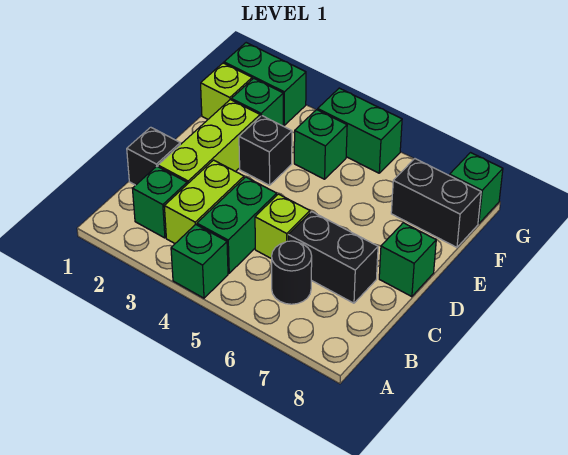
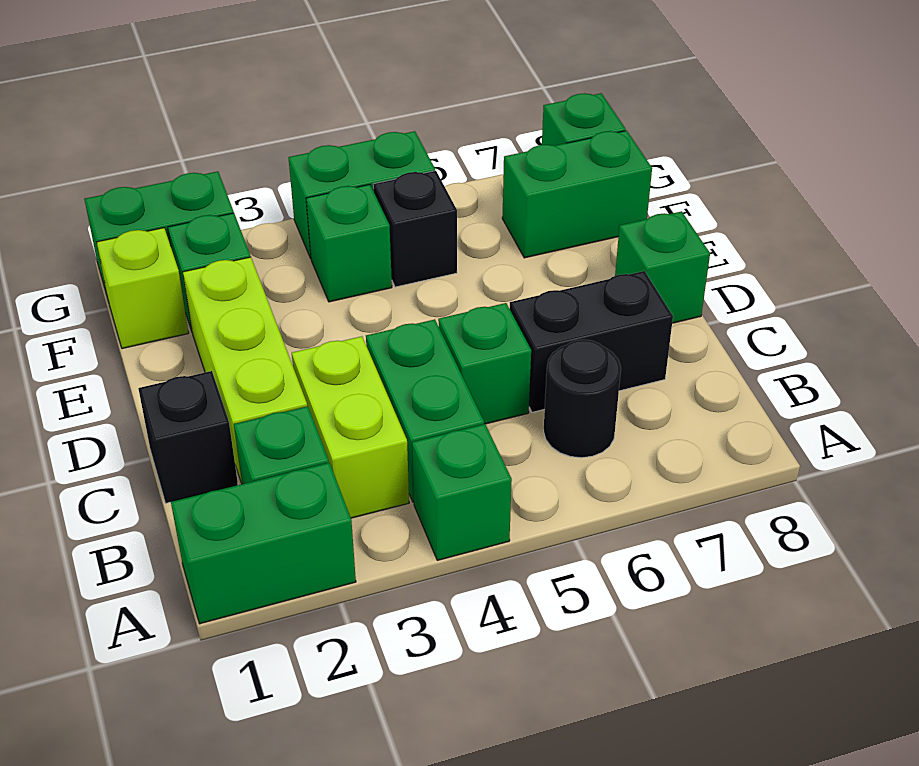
none -> green 1x2 brick [171,463,356,624]
lime 1x1 brick [255,194,310,259] -> green 1x1 brick [438,303,531,424]
black 1x1 brick [239,115,292,185] -> black 1x1 brick moved to [373,171,457,287]
black 1x2 brick [391,159,481,247] -> green 1x2 brick [502,131,652,258]

